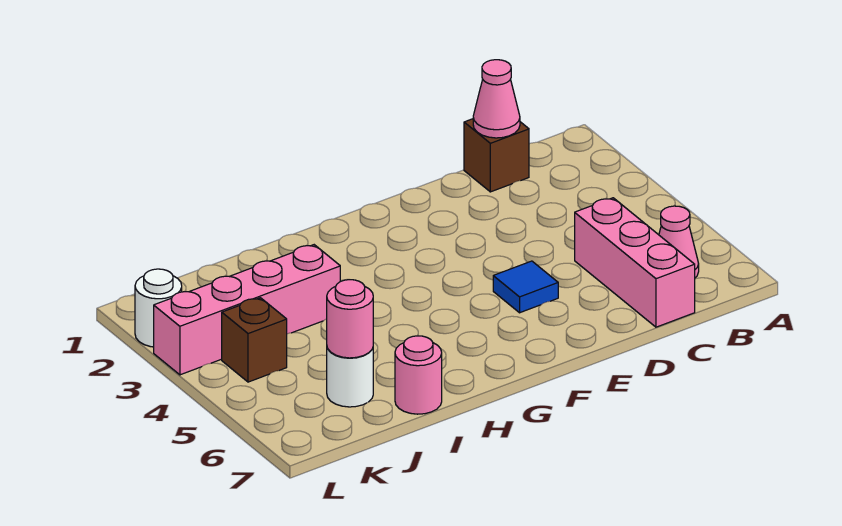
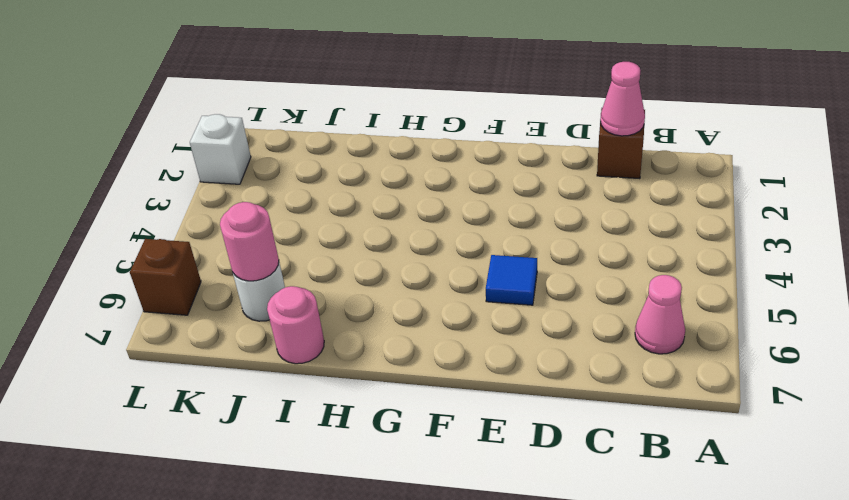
pink 1x3 brick [575,198,695,327] -> none
pink 1x4 brick [154,245,340,375] -> none
brown 1x1 brick [222,298,287,382] -> brown 1x1 brick moved to [130,239,201,315]
white 1x1 round brick [135,269,182,347] -> white 1x1 brick [190,114,251,184]

